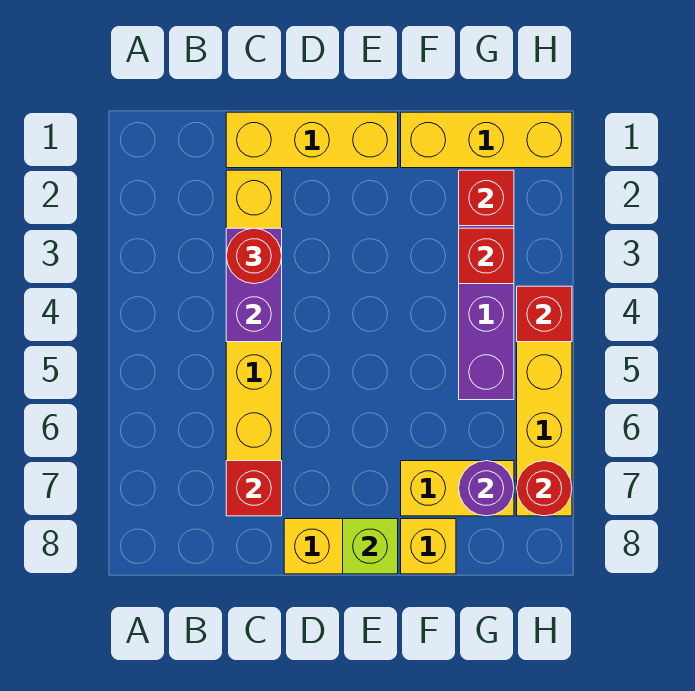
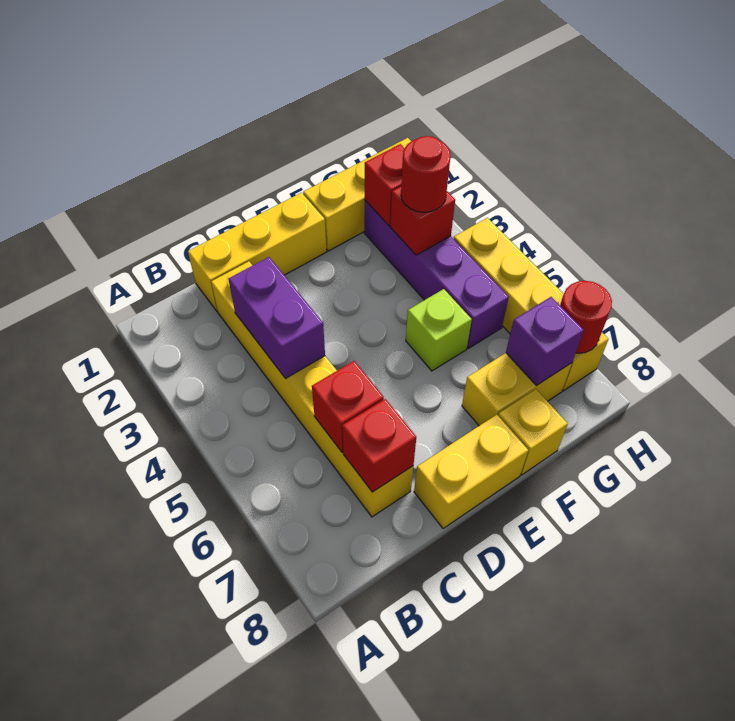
red 1x1 round brick [226,228,282,284] -> red 1x1 round brick moved to [401,136,451,212]
lime 1x1 brick [343,519,398,574] -> lime 1x1 brick moved to [406,289,472,371]
purple 1x1 round brick [459,461,514,516] -> purple 1x1 brick [506,297,584,385]
red 1x1 brick [517,286,572,342] -> red 1x1 brick moved to [312,361,384,452]

